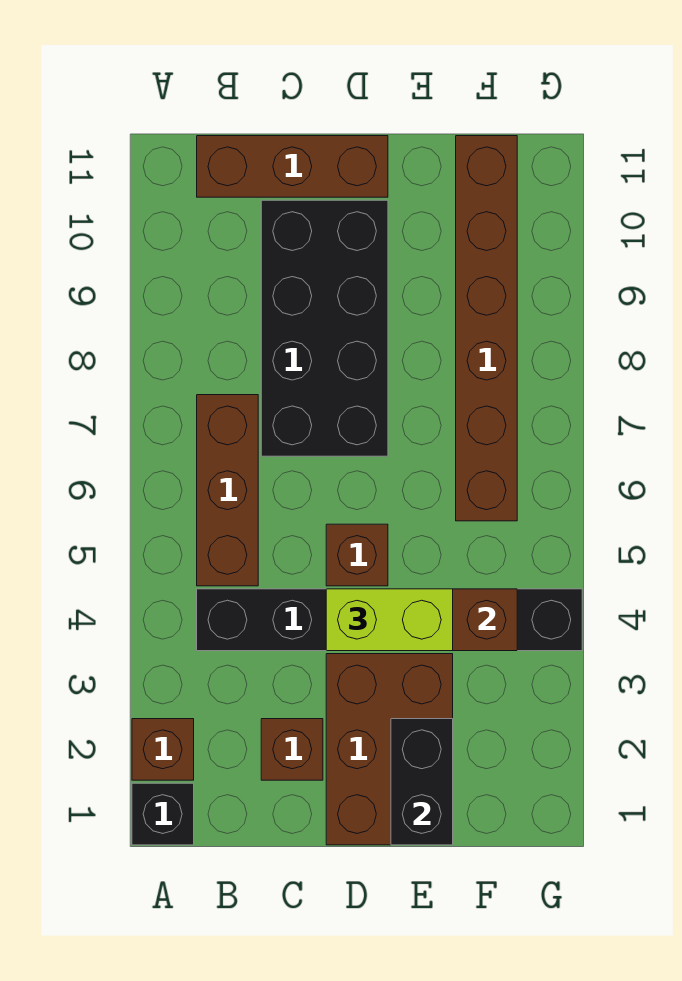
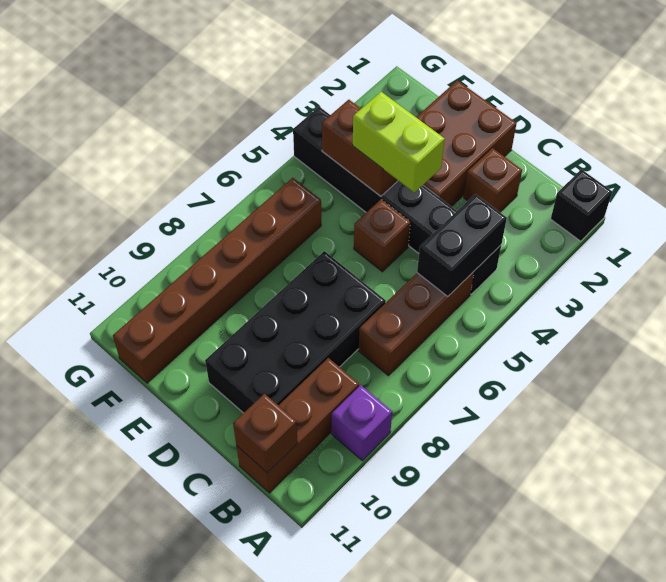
brown 1x1 brick [132,719,194,780] -> brown 1x1 brick moved to [233,394,298,473]
none -> purple 1x1 brick [332,385,392,461]
brown 1x3 brick [197,136,388,197] -> brown 1x3 brick turned to [236,358,359,493]
black 1x2 brick [391,719,453,845] -> black 1x2 brick moved to [417,194,507,297]

